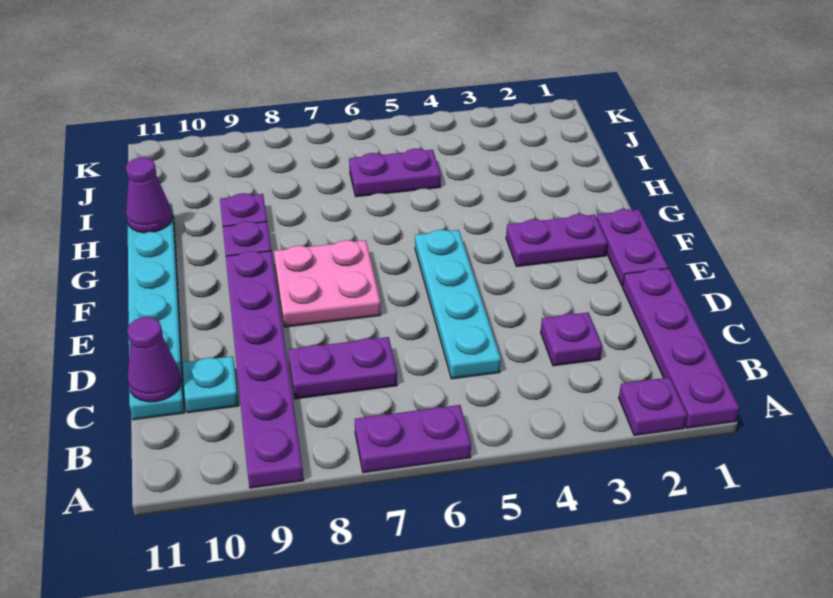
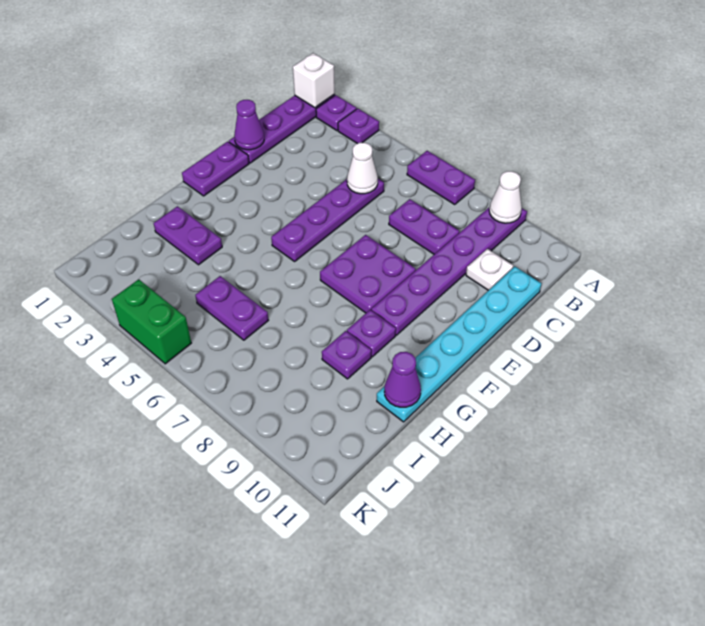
none -> white 1x1 brick [293,53,335,108]
none -> white 1x1 cone [489,171,522,223]
purple 1x1 plate [541,312,602,366] -> purple 1x1 plate moved to [338,108,379,144]
cyan 1x4 plate [415,230,501,379] -> purple 1x4 plate [271,179,384,261]
none -> white 1x1 cone [347,143,378,194]
cyan 1x1 plate [183,356,239,413] -> white 1x1 plate [466,249,513,290]
purple 1x1 cone [127,317,181,402] -> purple 1x1 cone moved to [234,100,264,150]
pink 2x2 plate [274,240,381,327] -> purple 2x2 plate [320,235,416,313]
purple 1x2 plate [506,214,608,267] -> purple 1x2 plate moved to [154,206,222,265]
none -> green 1x2 brick [112,279,191,364]

